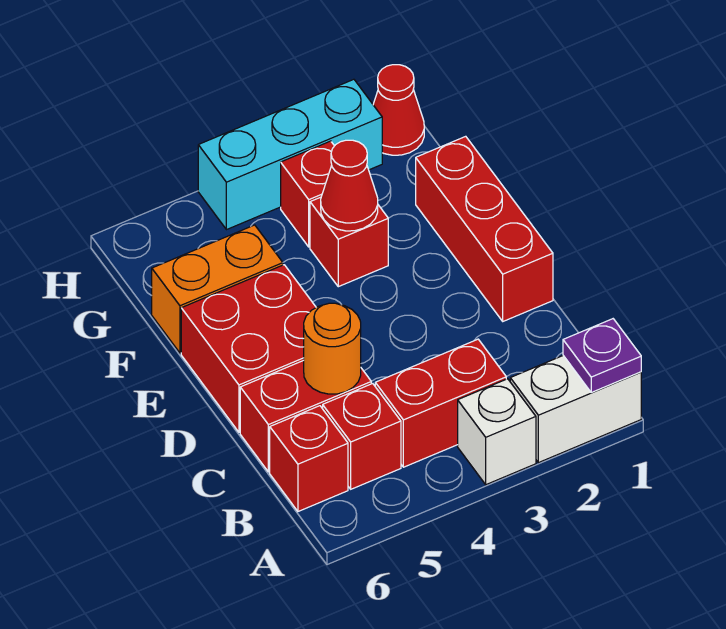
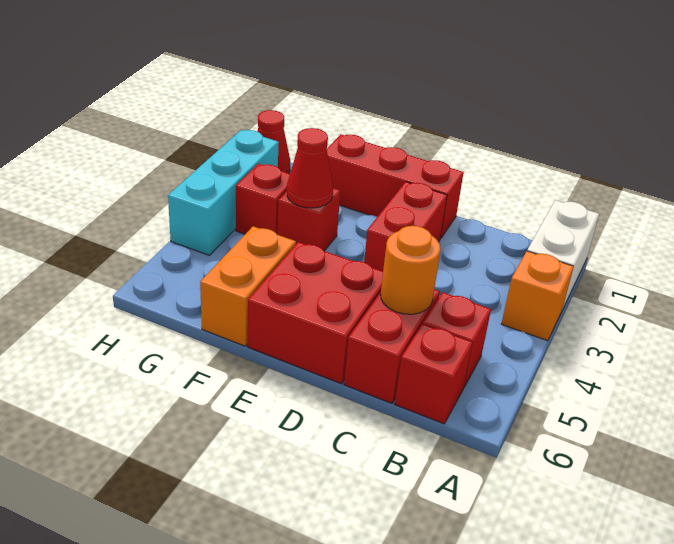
purple 1x1 plate [563,319,641,392] -> none
white 1x1 brick [458,379,536,485] -> orange 1x1 brick [501,251,574,341]
red 1x2 brick [375,339,506,467] -> red 1x2 brick moved to [364,182,447,271]

